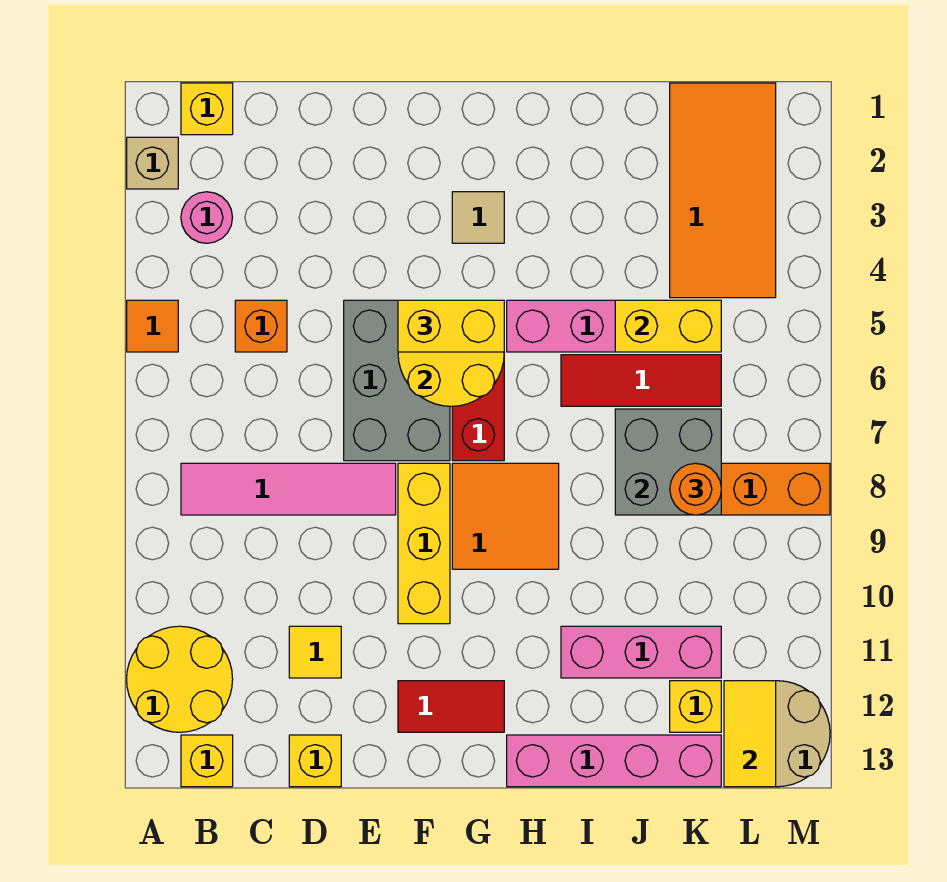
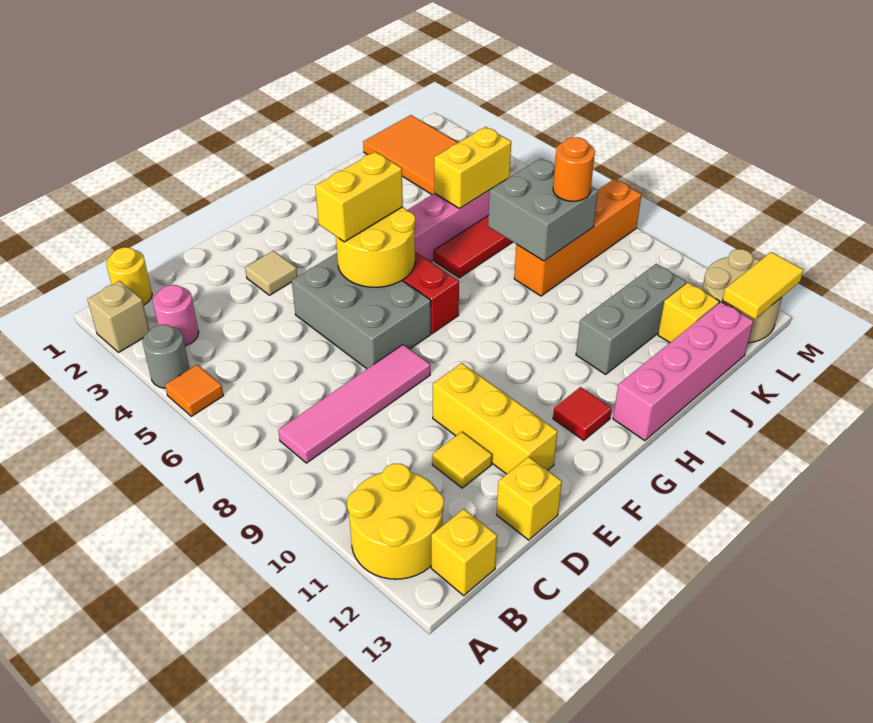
none -> grey 1x1 round brick [143,325,190,388]
yellow 1x1 brick [181,83,233,135] -> yellow 1x1 round brick [106,247,152,305]
orange 1x1 brick [235,300,287,352] -> none
yellow 1x3 brick [398,463,450,624] -> yellow 1x3 brick moved to [433,363,557,474]
red 1x2 tile [398,681,504,732] -> red 1x1 tile [553,387,612,440]
tan 1x1 tile [452,192,504,243] -> tan 1x1 tile moved to [245,251,297,295]
orange 2x2 tile [452,463,559,569] -> none
pink 1x3 brick [561,626,721,678] -> grey 1x3 brick [576,264,686,374]
yellow 1x2 tile [724,681,776,787] -> yellow 1x2 tile turned to [722,252,803,319]

